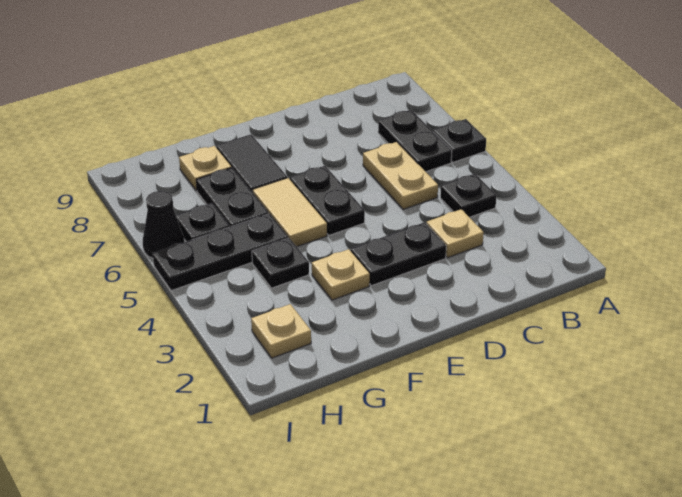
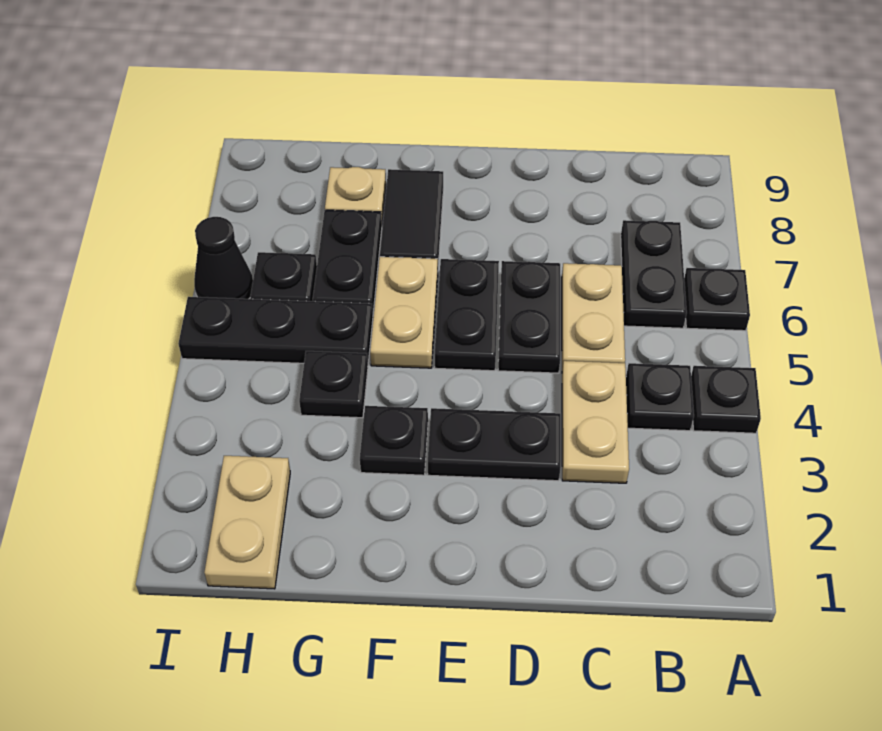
none -> black 1x1 plate [691,366,761,433]
tan 1x1 plate [426,209,484,258] -> tan 1x2 plate [562,361,629,483]
none -> black 1x2 plate [498,261,560,373]
tan 1x1 plate [312,249,370,300] -> black 1x1 plate [360,406,428,475]
tan 1x2 tile [253,178,327,247] -> tan 1x2 plate [370,257,438,368]
tan 1x1 plate [251,304,311,358] -> tan 1x2 plate [204,456,290,589]

